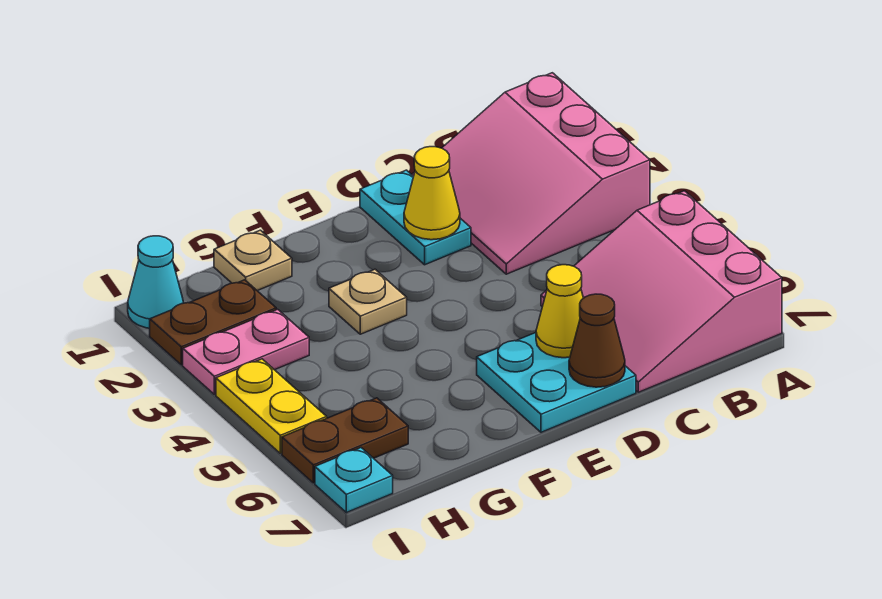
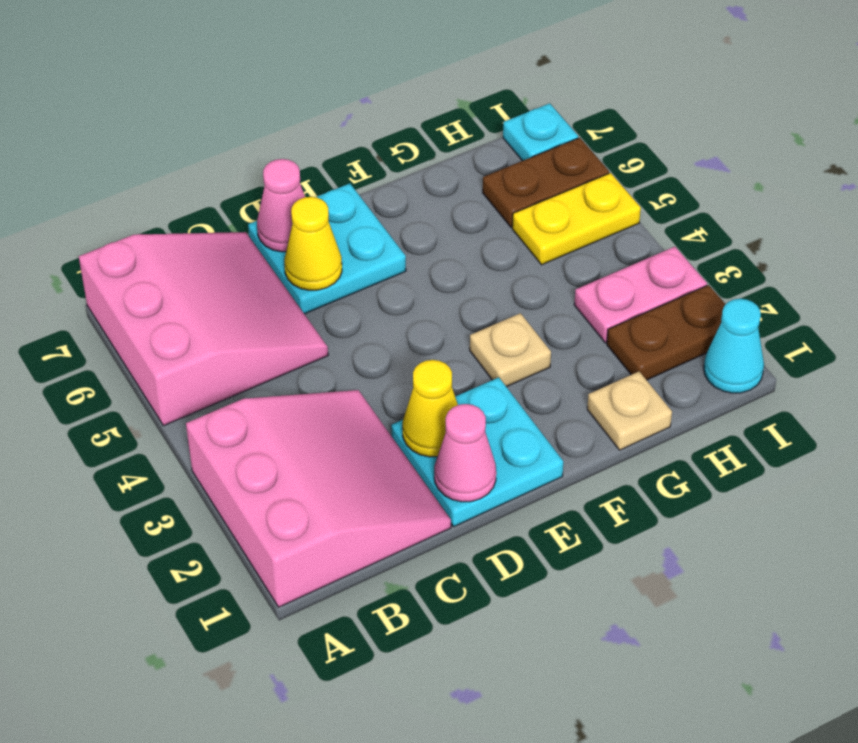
cyan 1x2 plate [360,170,471,265] -> cyan 2x2 plate [391,377,563,526]
none -> pink 1x1 cone [434,404,496,502]
brown 1x1 cone [569,294,625,387] -> pink 1x1 cone [257,159,305,252]
yellow 1x2 plate [216,359,327,453] -> yellow 1x2 plate turned to [512,173,641,265]

